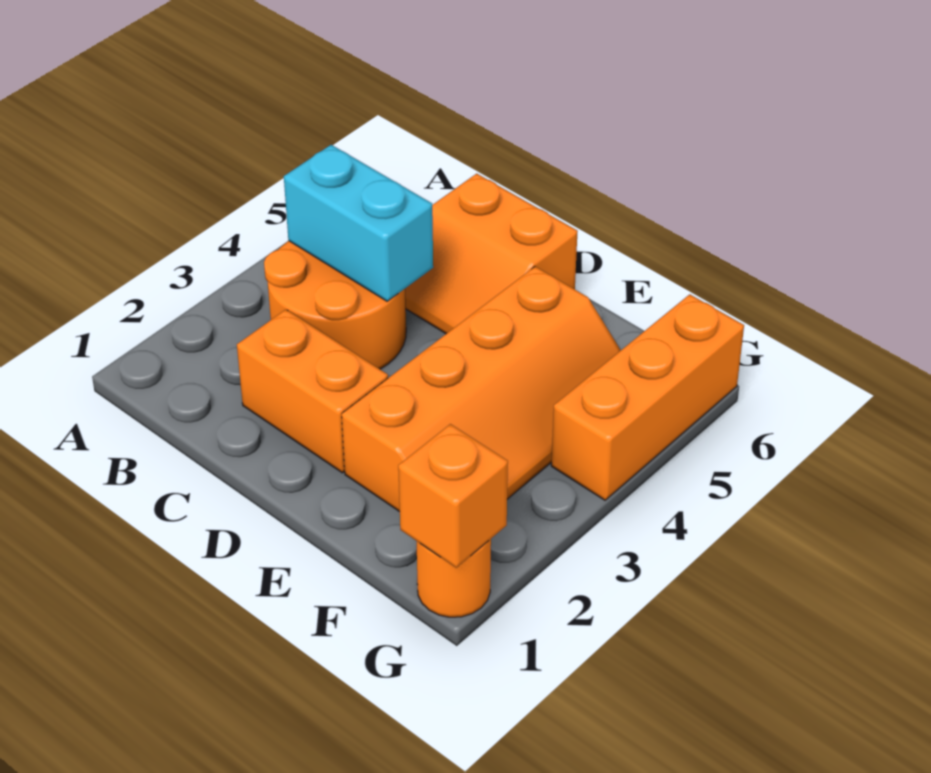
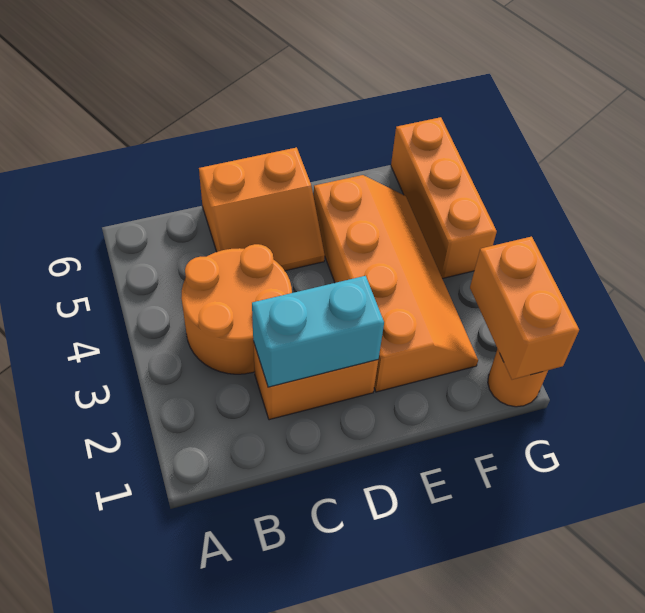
cyan 1x2 brick [284,145,433,301] -> cyan 1x2 brick moved to [252,276,384,387]
orange 1x1 brick [398,424,508,568] -> orange 1x2 brick [470,237,579,380]

